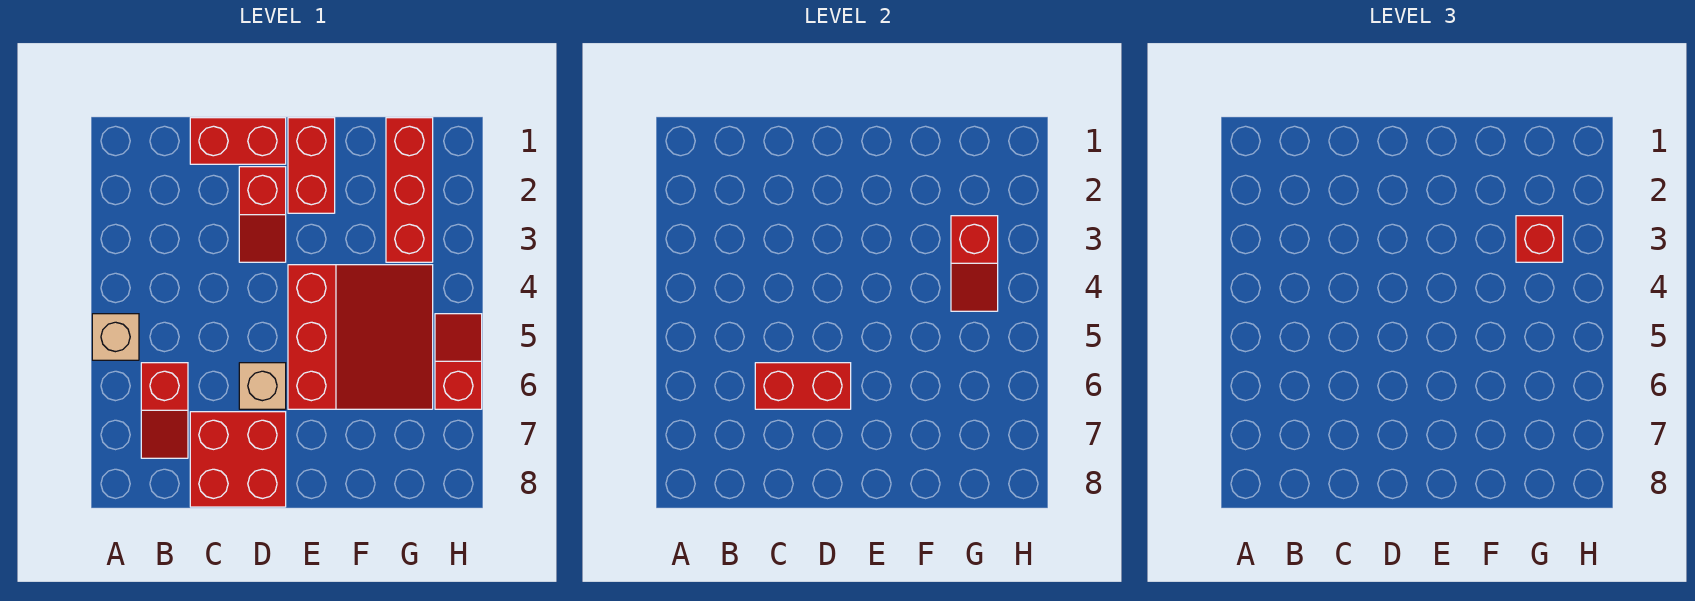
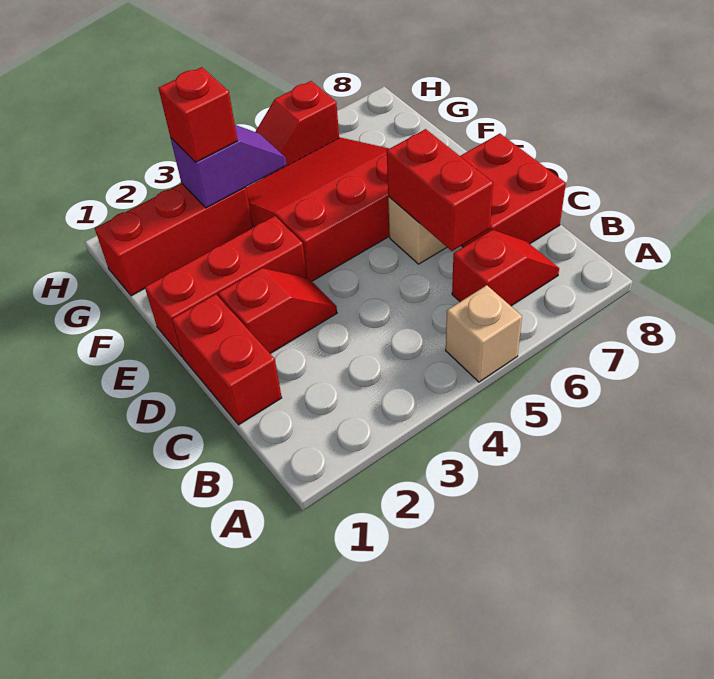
red 1x2 brick [288,118,335,213] -> red 1x3 brick [145,216,307,357]
red 1x2 slope [951,216,998,311] -> purple 1x2 slope [171,125,286,208]

